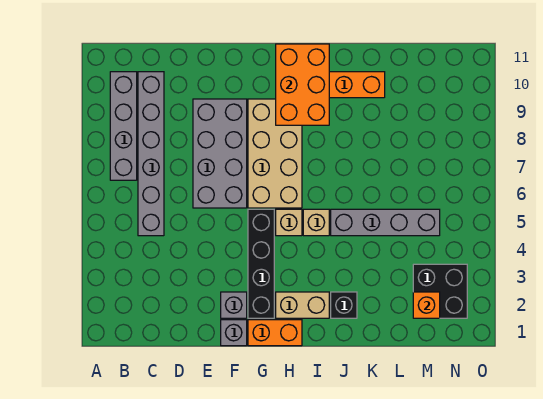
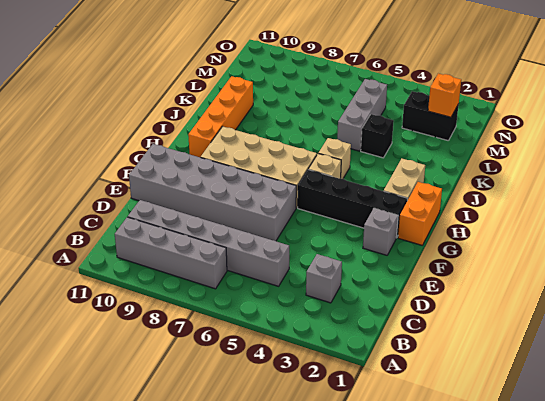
grey 2x4 brick [193,99,247,208] -> grey 2x6 brick [129,144,296,241]
grey 1x1 brick [221,320,247,346] -> grey 1x1 brick moved to [306,254,342,303]
orange 2x3 brick [276,44,329,125] -> none
black 1x1 brick [331,292,357,318] -> black 1x1 brick moved to [361,114,394,158]
grey 1x4 brick [331,209,440,236] -> grey 1x3 brick [337,79,387,151]
black 2x2 brick [413,264,467,318] -> black 1x2 brick [402,91,459,141]

